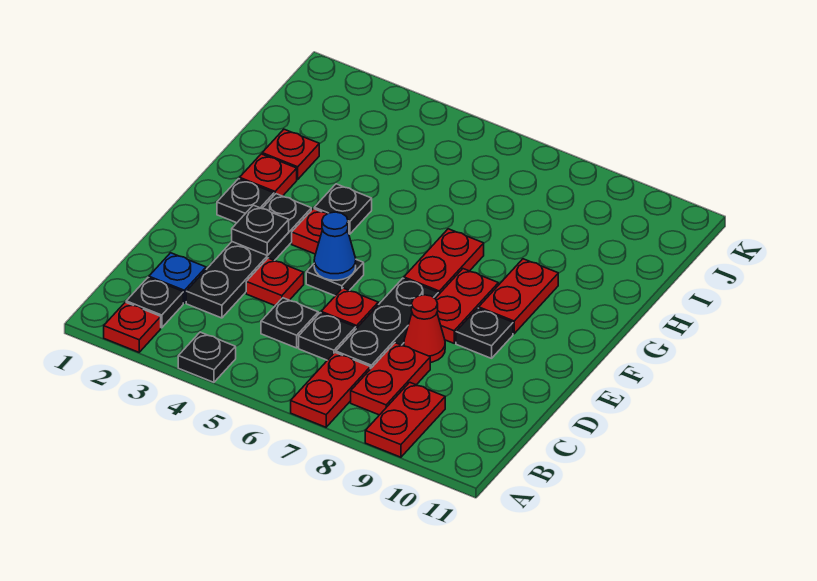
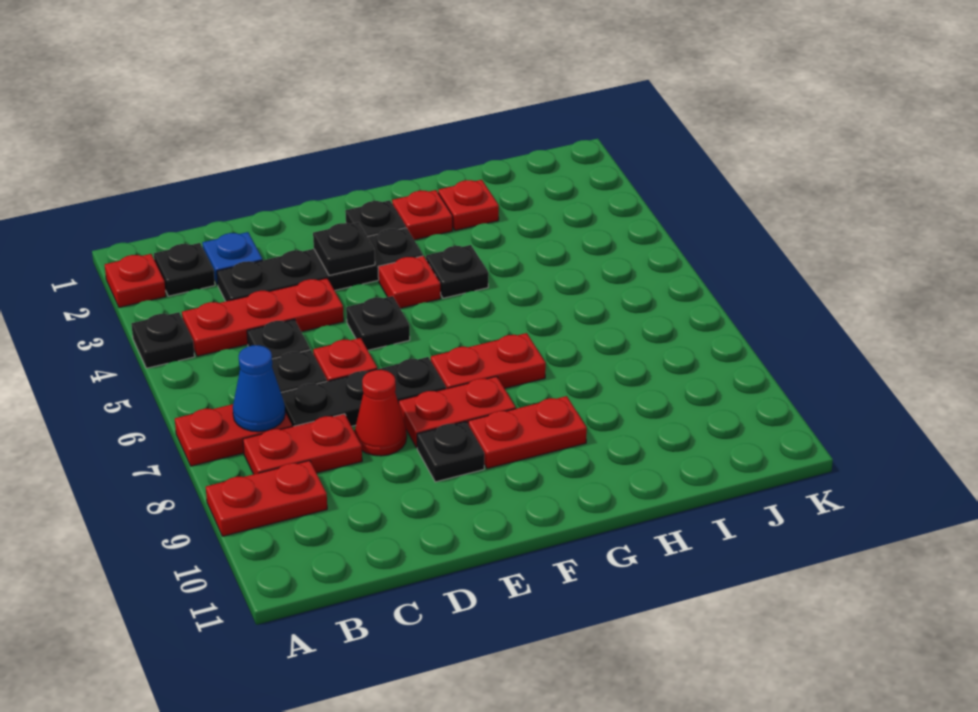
red 1x1 plate [246,258,304,305] -> red 1x3 plate [182,278,344,356]
blue 1x1 cone [314,212,356,280] -> blue 1x1 cone moved to [233,345,285,432]

